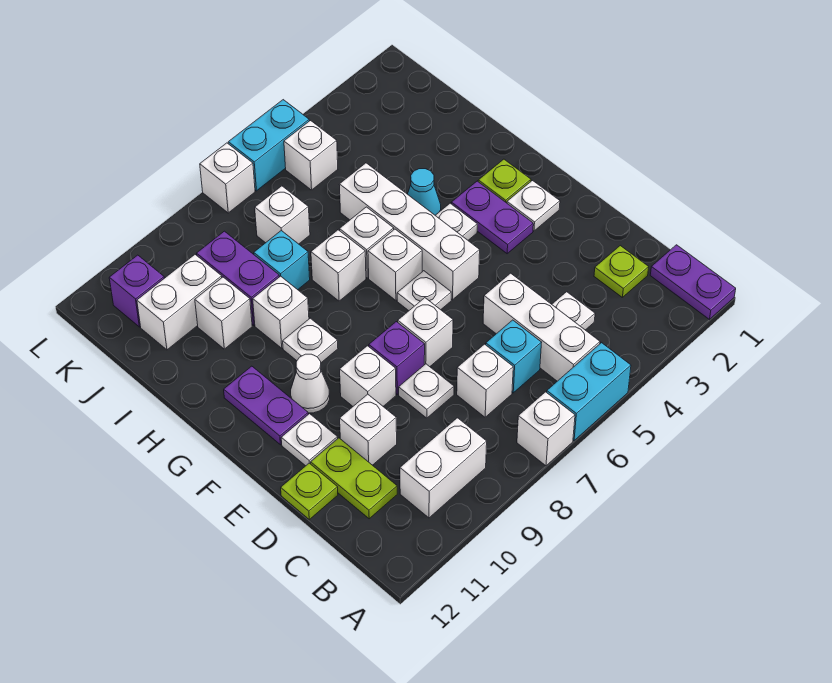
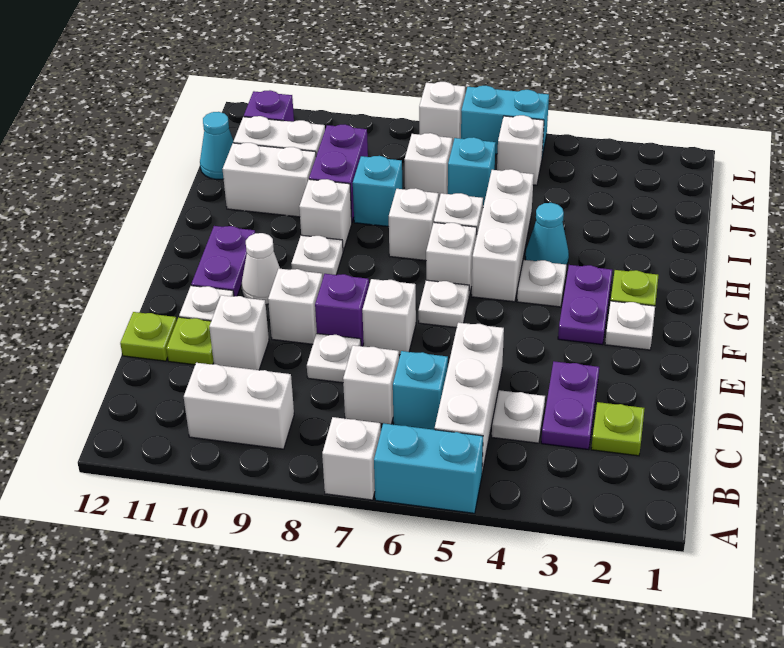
purple 1x2 plate [650,245,736,319] -> purple 1x2 plate moved to [541,361,599,450]
lime 1x2 plate [311,438,397,519] -> lime 1x1 plate [166,317,214,365]
white 1x4 brick [339,163,480,300] -> white 1x3 brick [472,169,534,302]
white 1x1 brick [195,277,252,349] -> white 1x2 brick [223,143,316,217]
none -> cyan 1x1 brick [448,137,496,206]
none -> cyan 1x1 cone [200,112,234,179]

